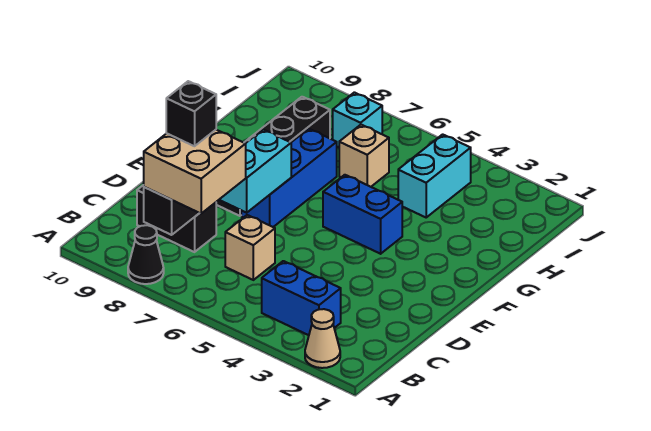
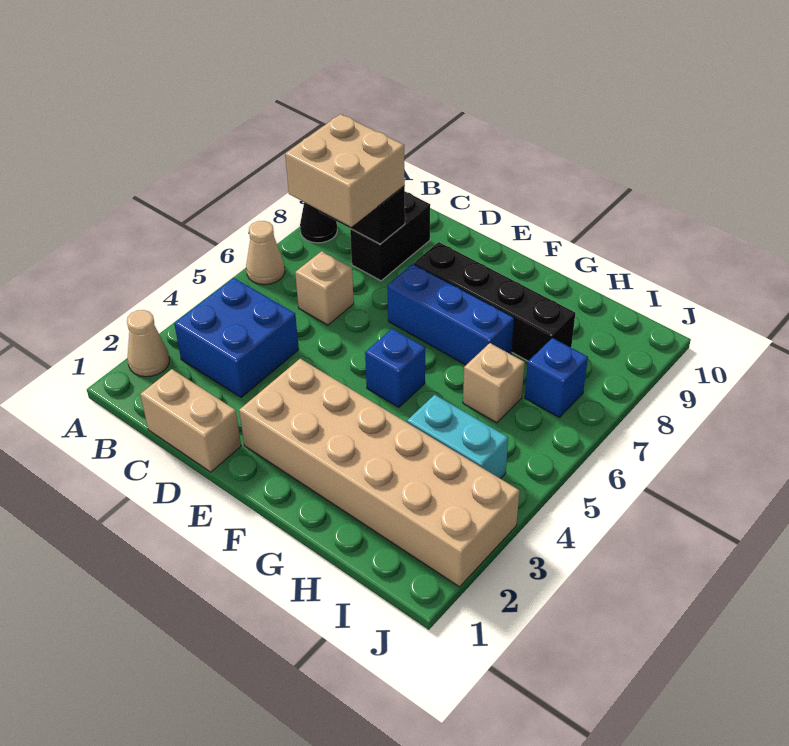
none -> tan 1x1 cone [246,221,285,285]
blue 1x2 brick [262,261,341,335] -> blue 2x2 brick [174,278,299,397]
none -> tan 1x2 brick [140,369,241,472]
black 1x1 brick [166,81,216,146] -> none
cyan 1x2 brick [219,130,291,213] -> none
none -> tan 2x6 brick [239,359,519,587]
blue 1x2 brick [323,175,402,254] -> blue 1x1 brick [365,329,425,407]
cyan 1x1 brick [333,92,382,147] -> blue 1x1 brick [525,338,588,417]

